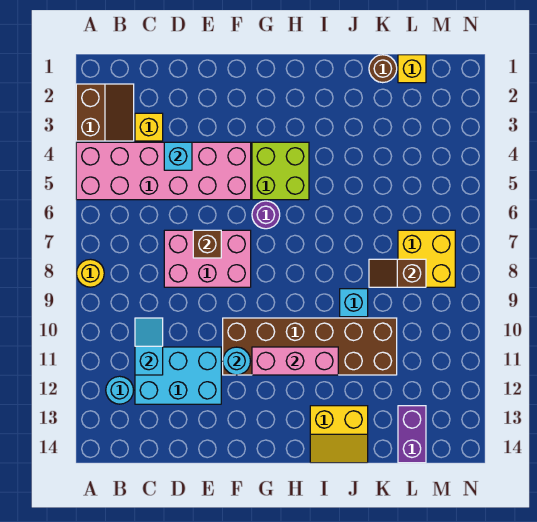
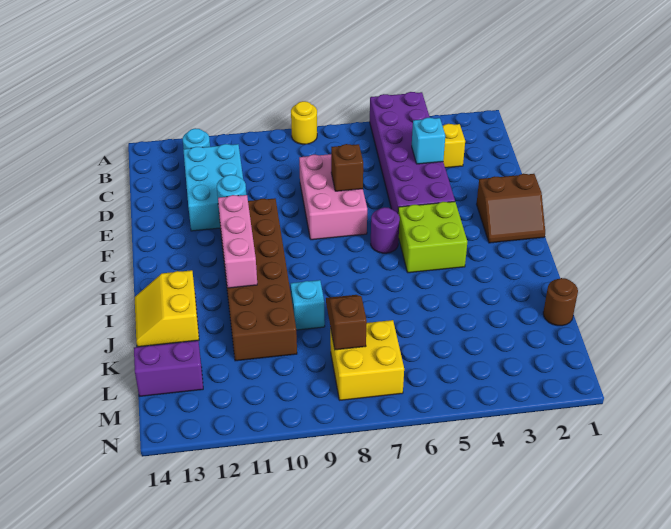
brown 2x2 slope [76,84,134,141] -> brown 2x2 slope moved to [477,174,545,243]
pink 2x6 brick [76,142,251,200] -> purple 2x6 brick [370,92,455,213]
cyan 1x2 slope [135,318,163,375] -> none
yellow 1x1 brick [398,55,426,83] -> none

